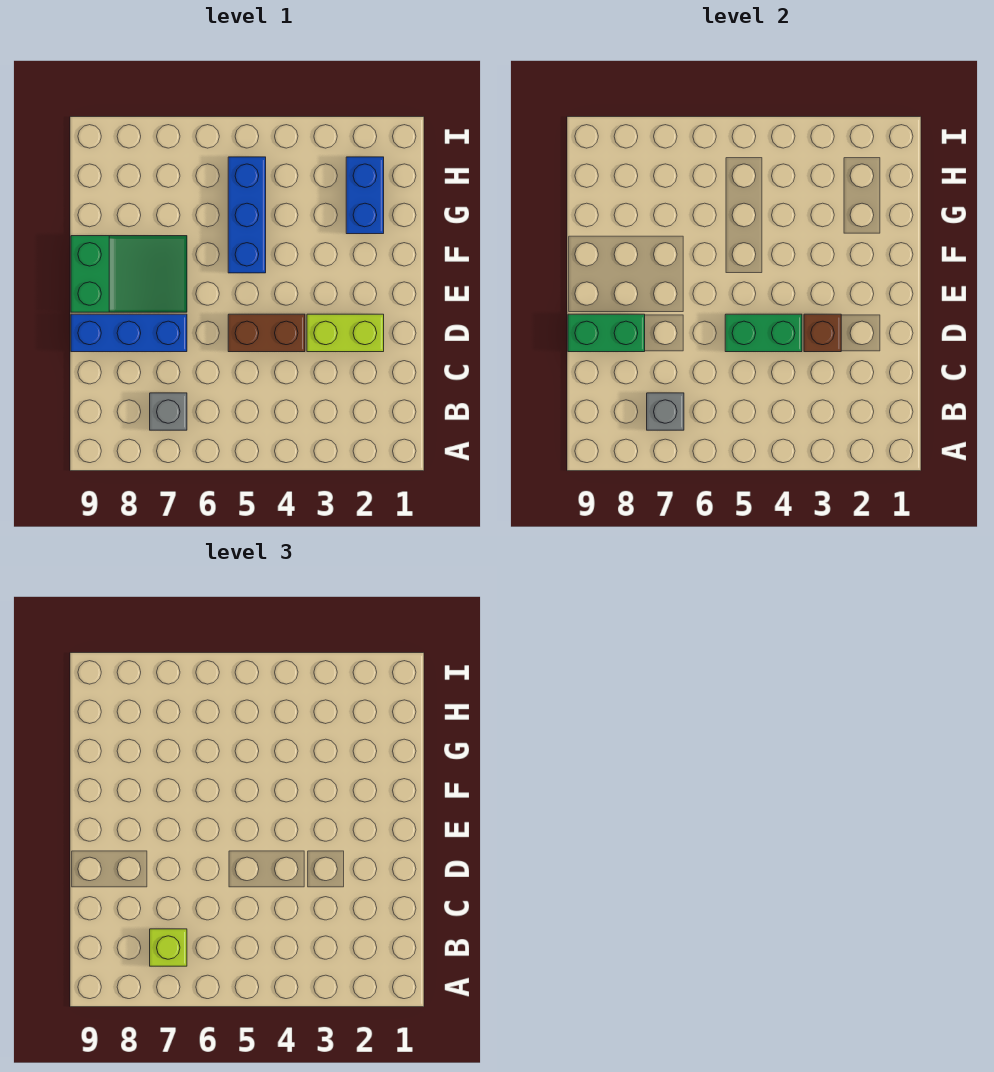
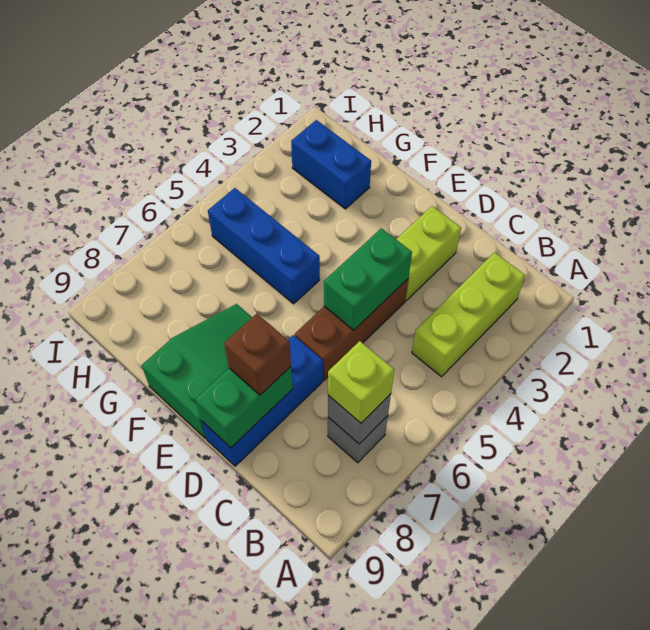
none -> lime 1x3 brick [412,252,525,377]
brown 1x1 brick [804,314,841,352] -> brown 1x1 brick moved to [224,314,291,395]
brown 1x2 brick [228,314,305,352] -> brown 1x3 brick [295,279,408,380]

